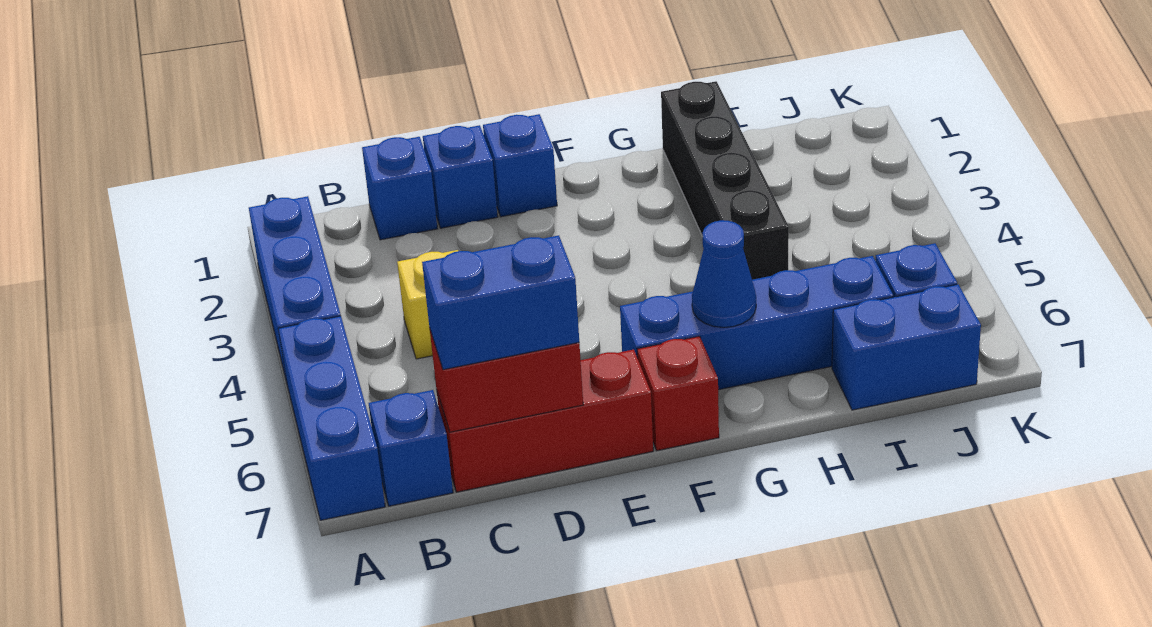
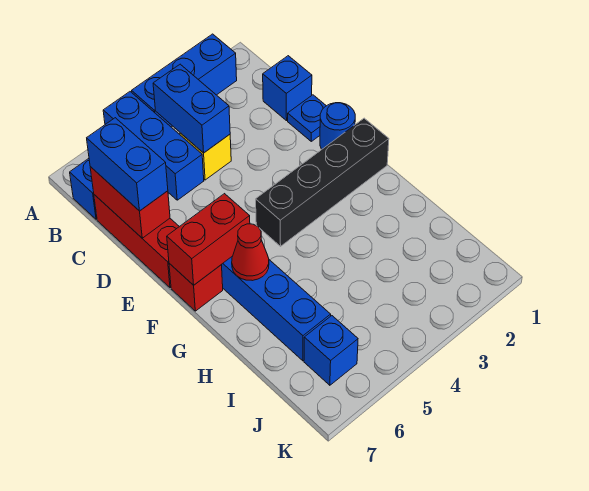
blue 1x3 brick [278,316,385,520] -> blue 1x3 brick turned to [103,92,204,200]
blue 1x1 brick [423,125,498,228] -> blue 1x1 plate [288,95,326,141]
blue 1x1 brick [483,114,557,217] -> blue 1x1 round brick [320,103,355,149]
none -> red 1x2 brick [167,194,250,285]
blue 1x1 cone [692,220,756,328] -> red 1x1 cone [232,224,269,281]
black 1x4 brick [661,81,789,280] -> black 1x4 brick moved to [256,118,389,246]
blue 1x2 brick [832,284,981,410] -> blue 1x2 brick moved to [153,64,230,153]

